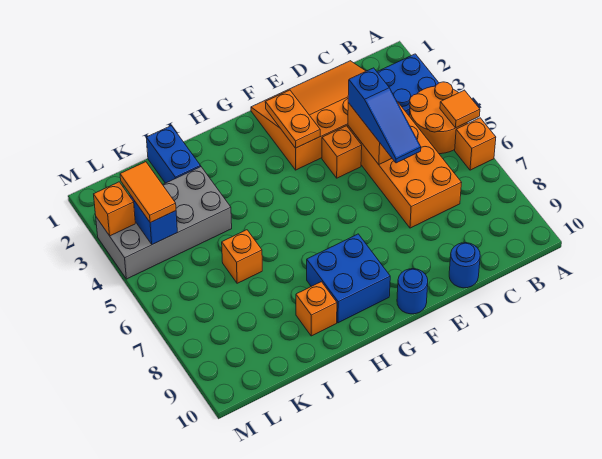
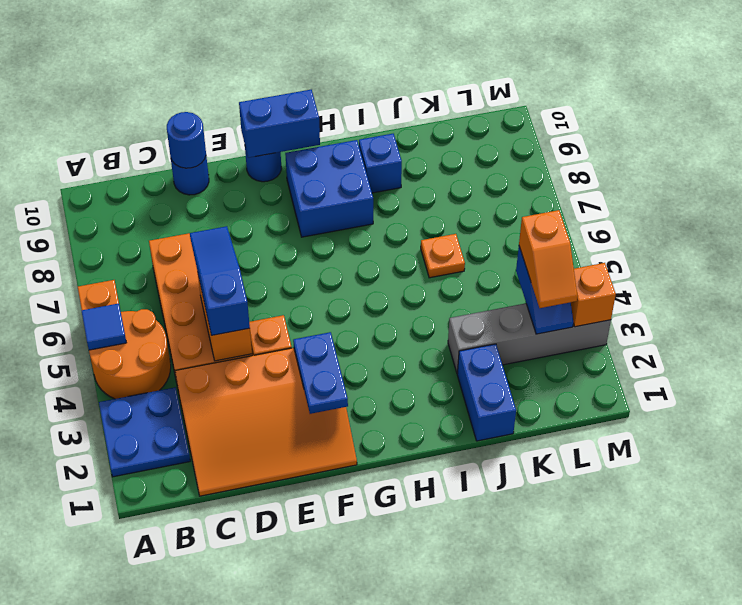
orange 1x1 tile [440,90,480,128] -> blue 1x1 tile [81,303,126,350]
none -> blue 1x1 round brick [167,112,206,168]
orange 1x2 plate [265,90,320,148] -> blue 1x2 plate [293,332,348,414]
none -> blue 1x2 brick [239,90,320,158]
orange 1x1 brick [296,282,337,336] -> blue 1x1 brick [359,134,402,193]
grey 2x4 brick [96,167,232,279] -> grey 1x4 brick [448,303,611,374]
orange 1x1 brick [222,230,262,283] -> orange 1x1 plate [421,234,465,278]
orange 1x2 tile [120,162,176,223] -> orange 1x2 slope [519,210,577,308]

